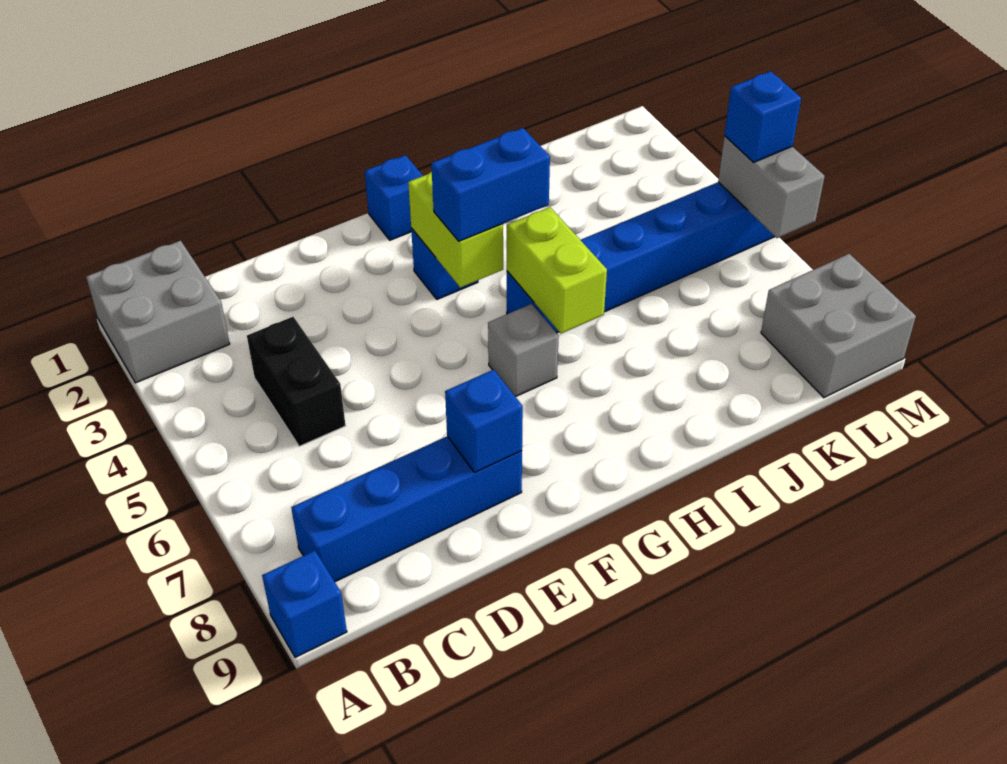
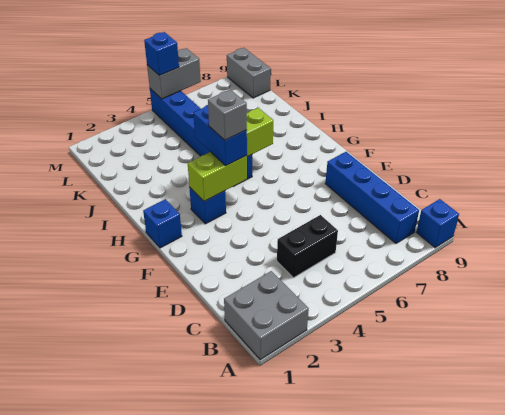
blue 1x1 brick [445,370,523,473] -> none
grey 1x1 brick [488,304,559,397] -> grey 1x1 brick moved to [208,90,247,140]
grey 2x2 brick [761,254,916,398] -> grey 1x2 brick [227,48,271,98]

